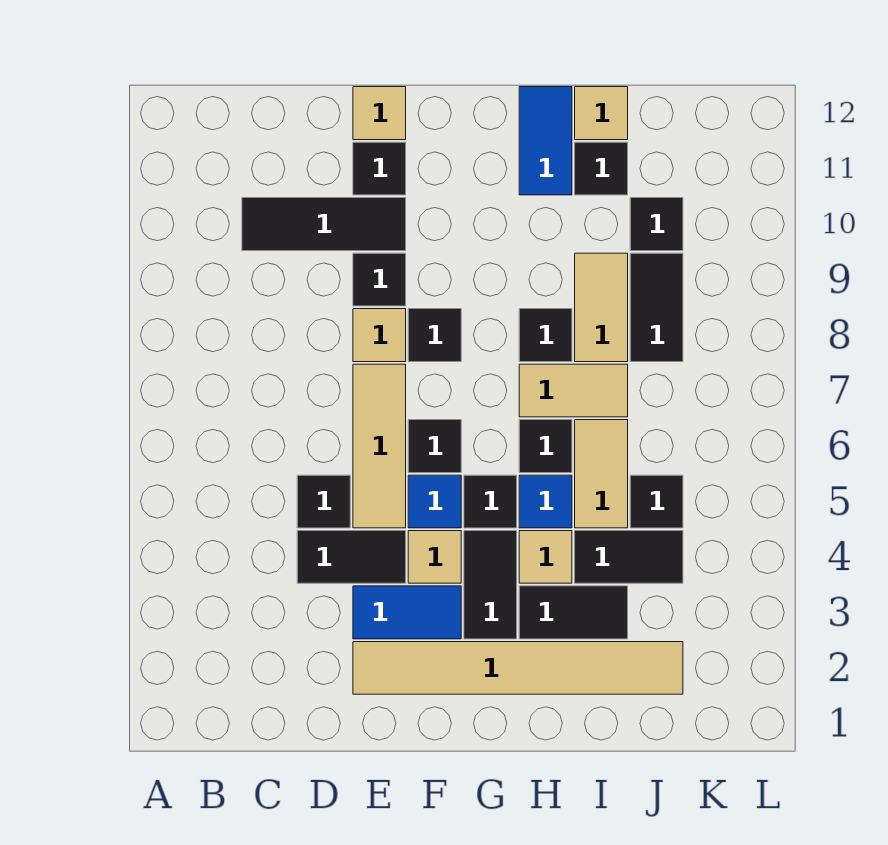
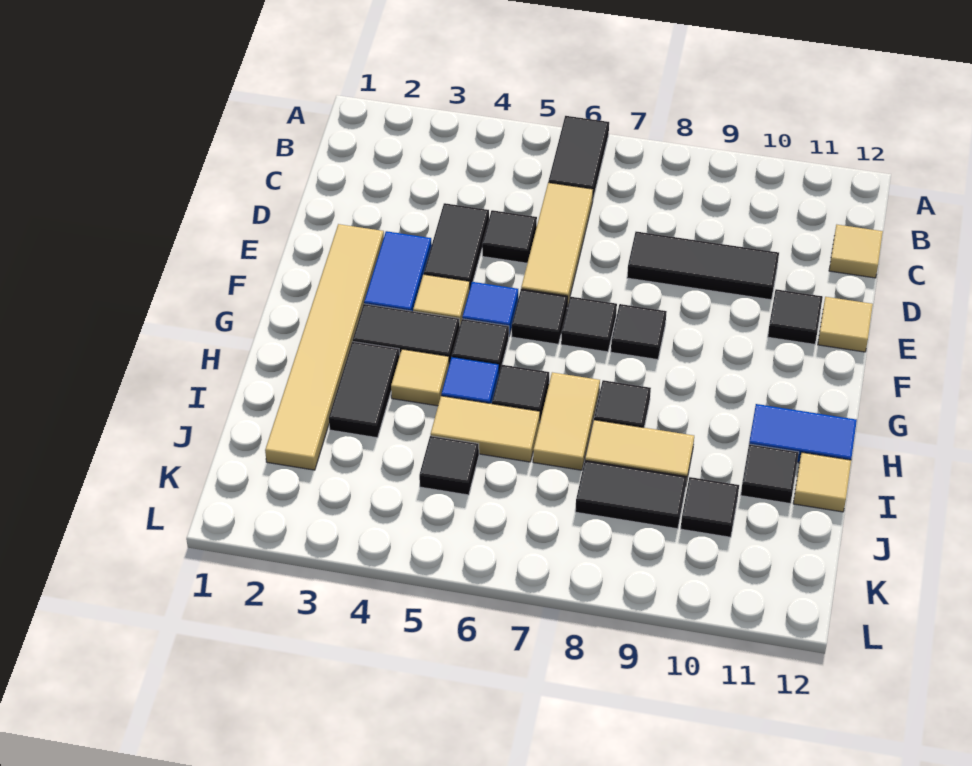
black 1x3 tile [242,198,406,251] -> black 1x3 tile turned to [627,232,779,300]
tan 1x3 tile [353,364,406,528] -> tan 1x3 tile turned to [521,183,593,307]
tan 1x1 tile [353,309,406,362] -> tan 1x1 tile moved to [829,225,883,278]
black 1x1 tile [353,253,406,306] -> black 1x1 tile moved to [561,297,617,352]
black 1x2 tile [575,531,683,583] -> black 1x2 tile moved to [548,116,609,198]

